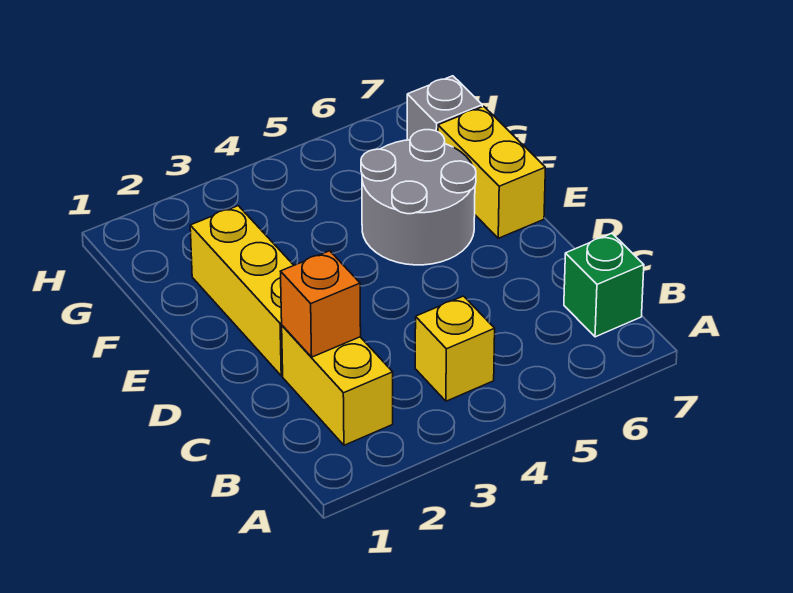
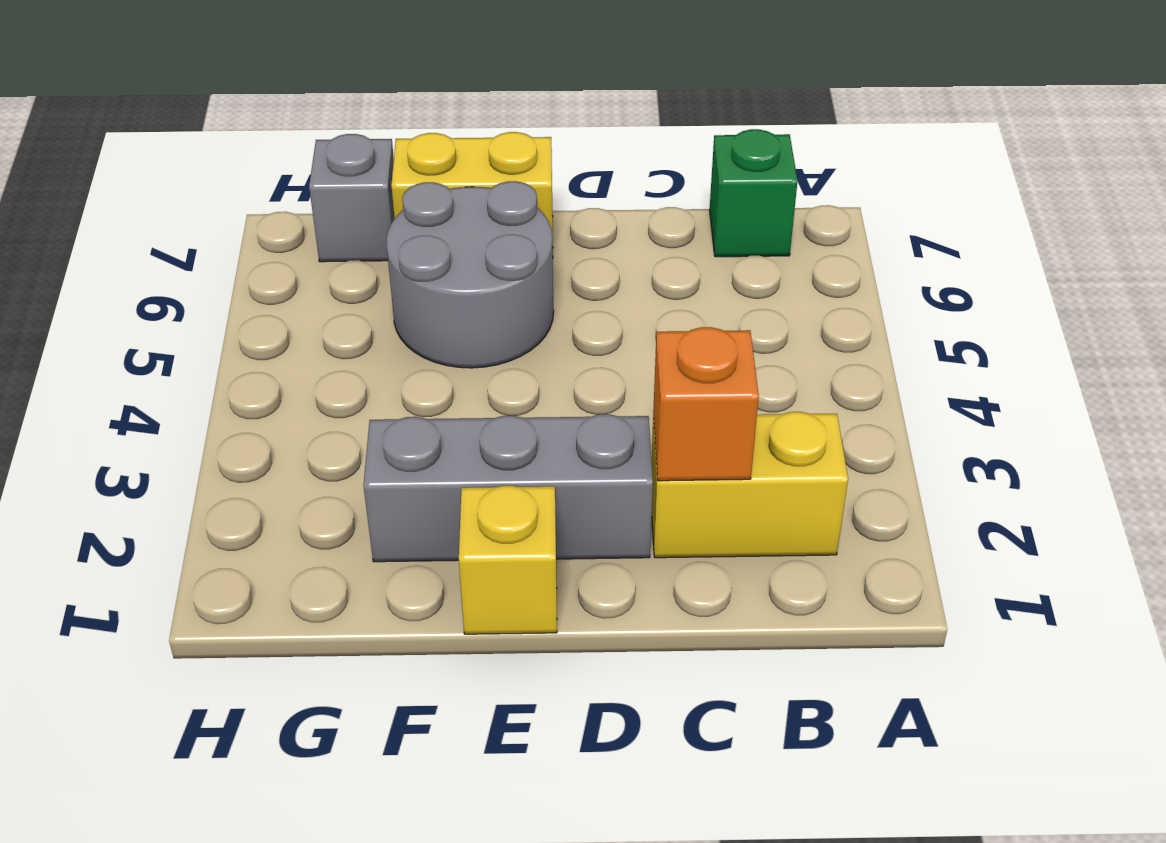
yellow 1x1 brick [415,296,495,401] -> yellow 1x1 brick moved to [459,486,557,634]
yellow 1x3 brick [190,206,294,376] -> grey 1x3 brick [363,414,653,562]

